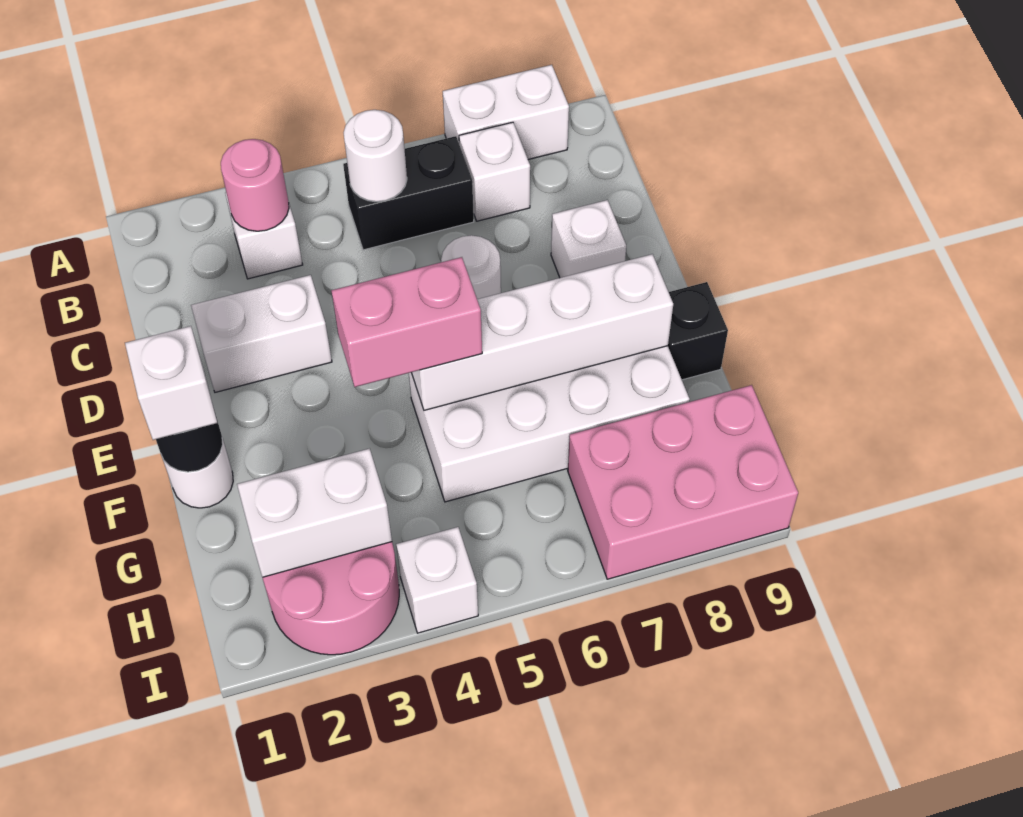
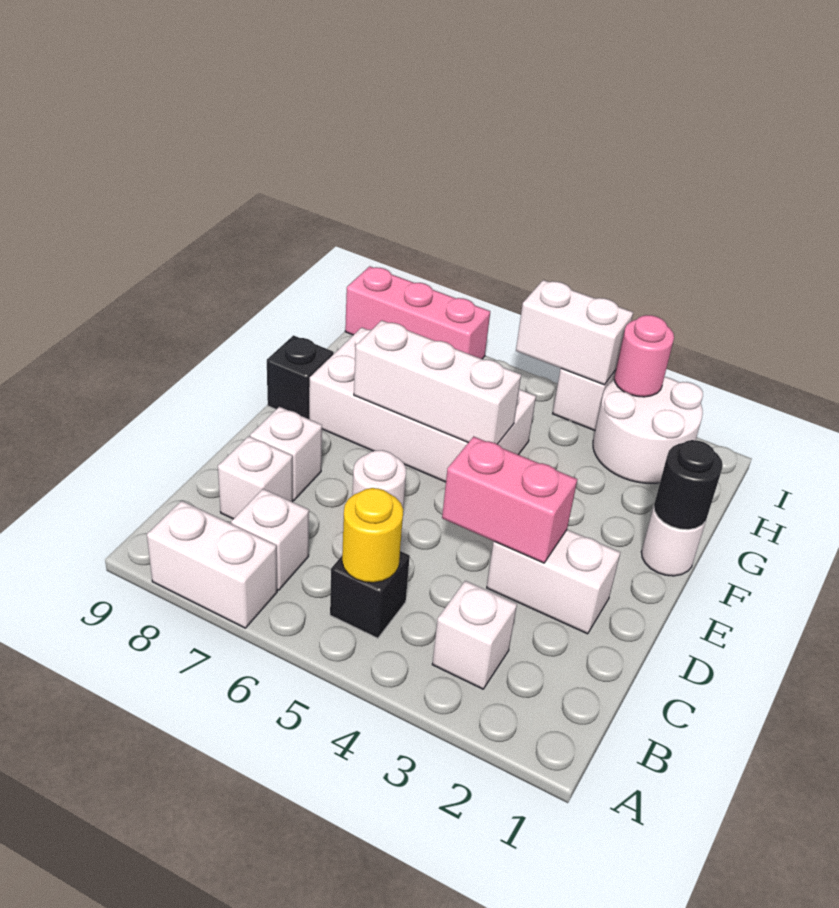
pink 1x1 round brick [221,139,289,231] -> pink 1x1 round brick moved to [614,315,674,397]
black 1x2 brick [343,136,474,250] -> black 1x1 brick [330,551,410,638]
white 1x1 round brick [344,110,407,202] -> yellow 1x1 round brick [342,488,403,583]
white 1x1 brick [125,326,217,440] -> white 1x1 brick moved to [218,436,293,519]
pink 1x2 brick [331,257,482,387] -> pink 1x2 brick moved to [442,437,577,563]
white 1x4 brick [411,254,673,410] -> white 1x3 brick [354,320,521,444]
pink 2x2 round brick [263,542,399,655] -> white 2x2 round brick [593,377,703,483]
white 1x2 brick [237,449,392,577] -> white 1x2 brick moved to [516,280,633,385]
pink 2x3 brick [568,385,798,579] -> pink 1x3 brick [345,266,490,359]

